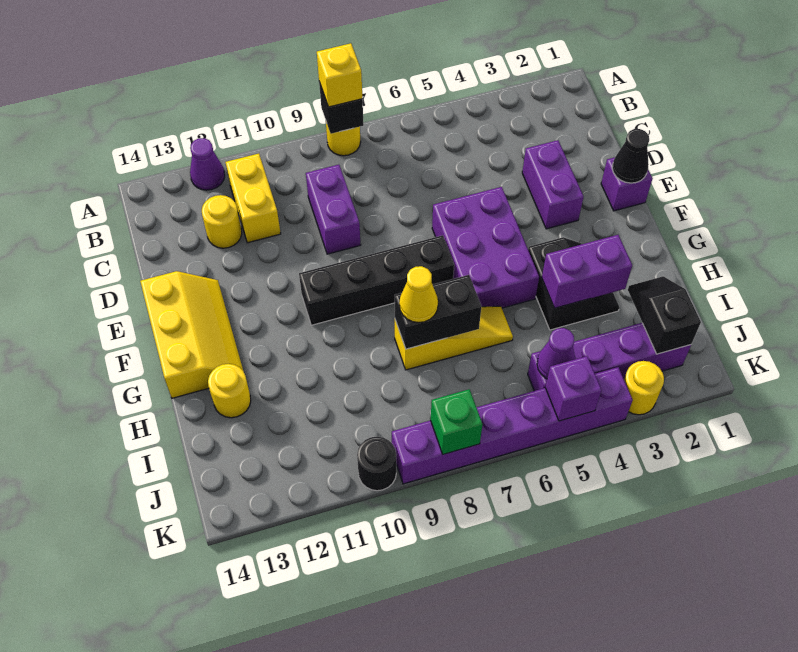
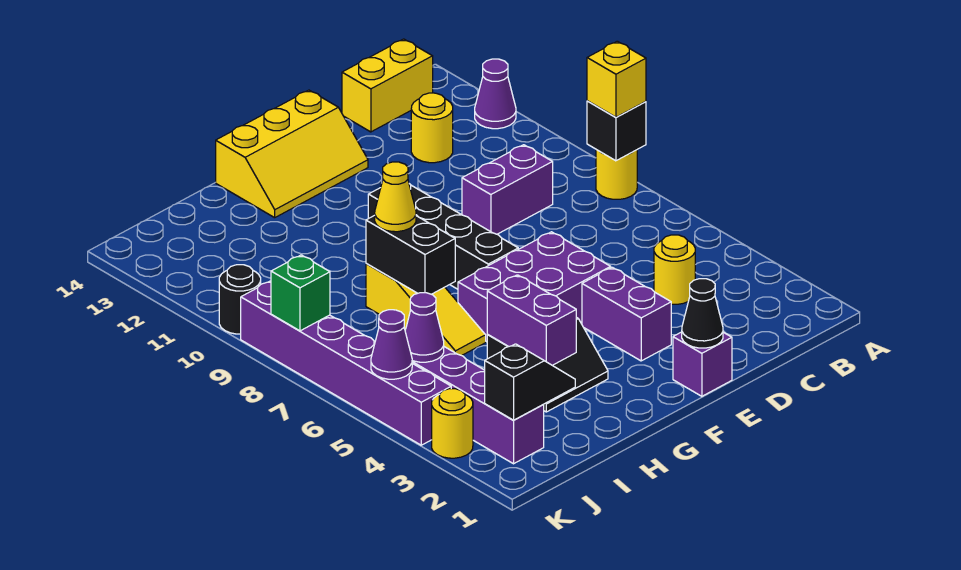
yellow 1x2 brick [226,154,281,243] -> yellow 1x2 brick moved to [342,39,433,132]
purple 1x2 brick [522,140,583,229] -> purple 1x2 brick turned to [582,267,671,361]
yellow 1x1 round brick [208,364,251,418] -> yellow 1x1 round brick moved to [654,235,695,304]
purple 1x1 brick [545,356,601,421] -> purple 1x1 cone [371,310,412,379]

